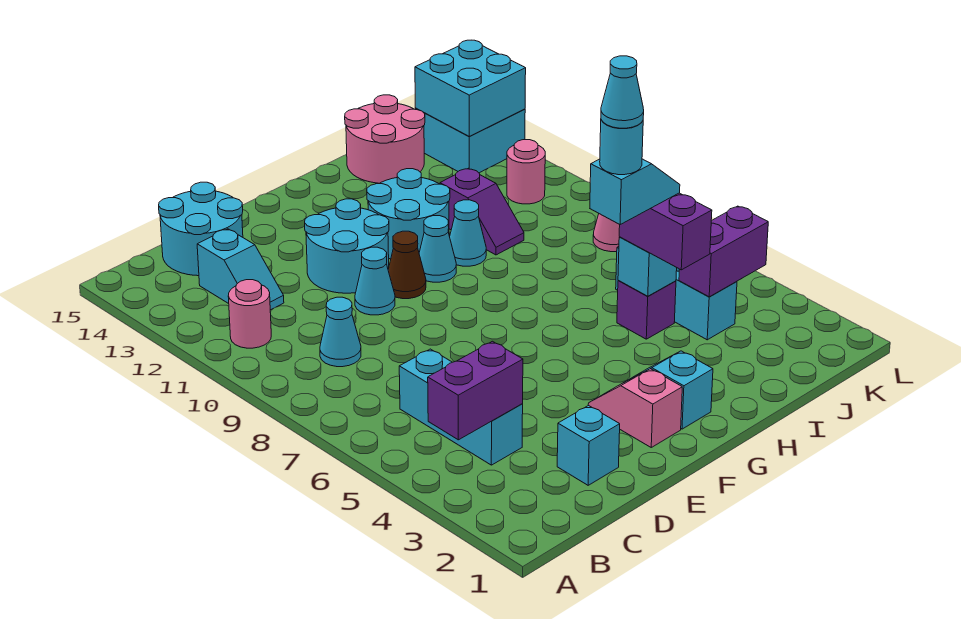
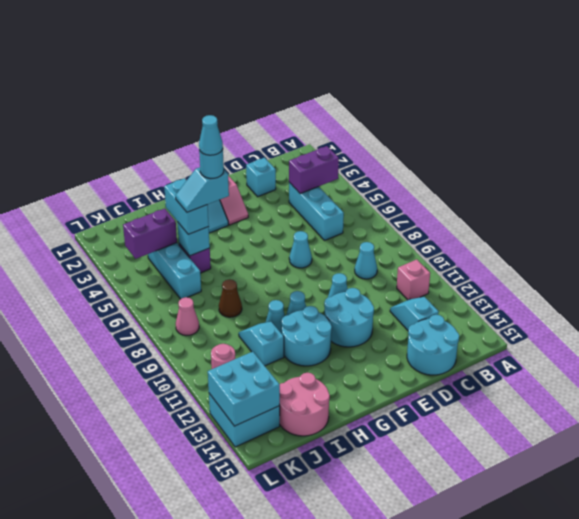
pink 1x1 round brick [228,280,271,348] -> pink 1x1 brick [397,260,430,300]
none -> cyan 1x1 cone [289,231,312,268]
brown 1x1 cone [388,231,426,299] -> brown 1x1 cone moved to [219,279,242,317]
purple 1x2 brick [619,193,712,270] -> cyan 1x2 brick [164,178,209,234]
purple 1x2 slope [440,168,524,255] -> cyan 1x2 slope [239,322,284,366]

